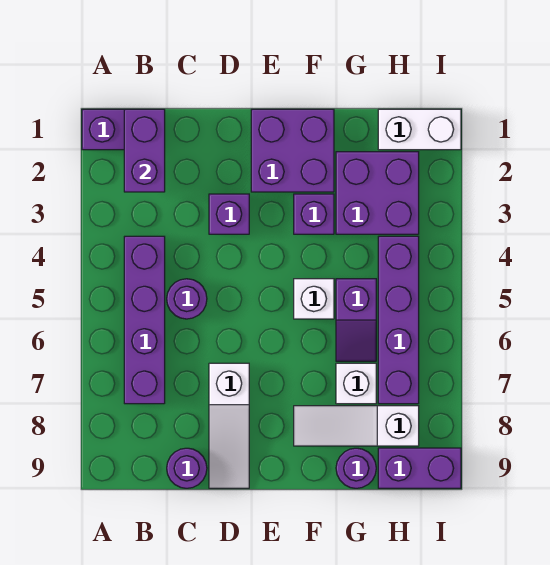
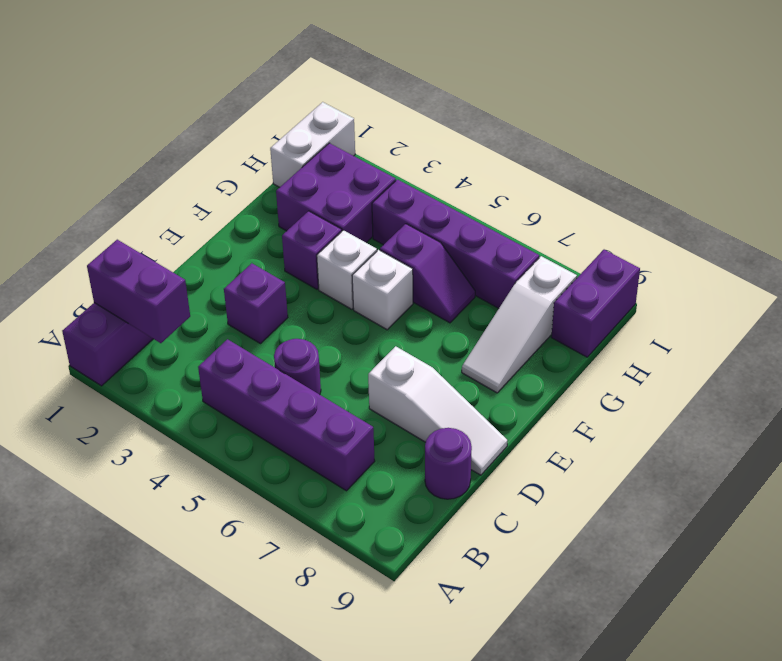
purple 2x2 brick [251,109,334,192] -> none
white 1x1 brick [336,363,376,404] -> white 1x1 brick moved to [317,230,377,309]
purple 1x1 round brick [336,448,376,488] -> none

